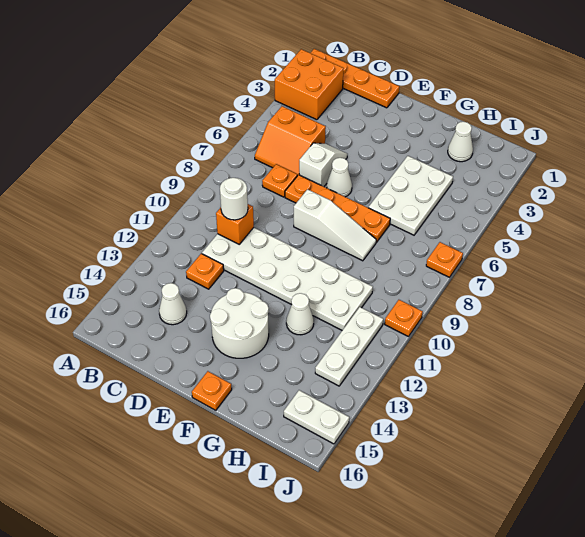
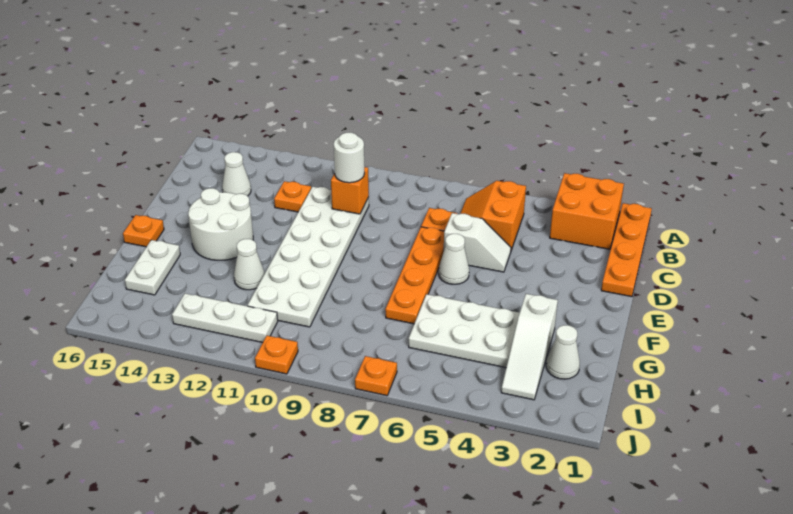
white 1x3 slope [294,189,376,261] -> white 1x3 slope moved to [501,294,558,400]
white 1x2 plate [284,390,349,444] -> white 1x2 plate moved to [125,240,180,295]

